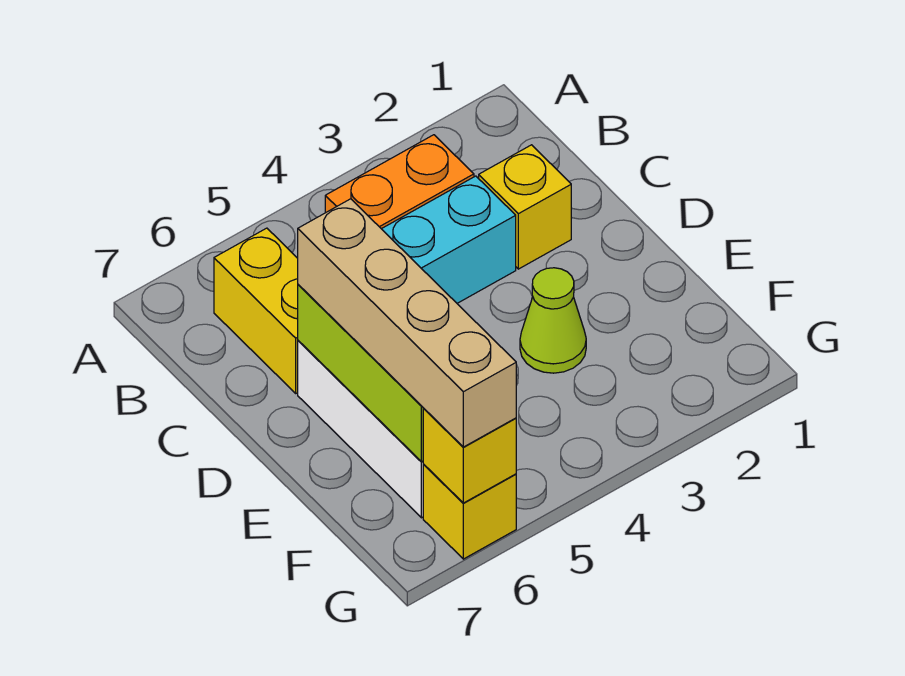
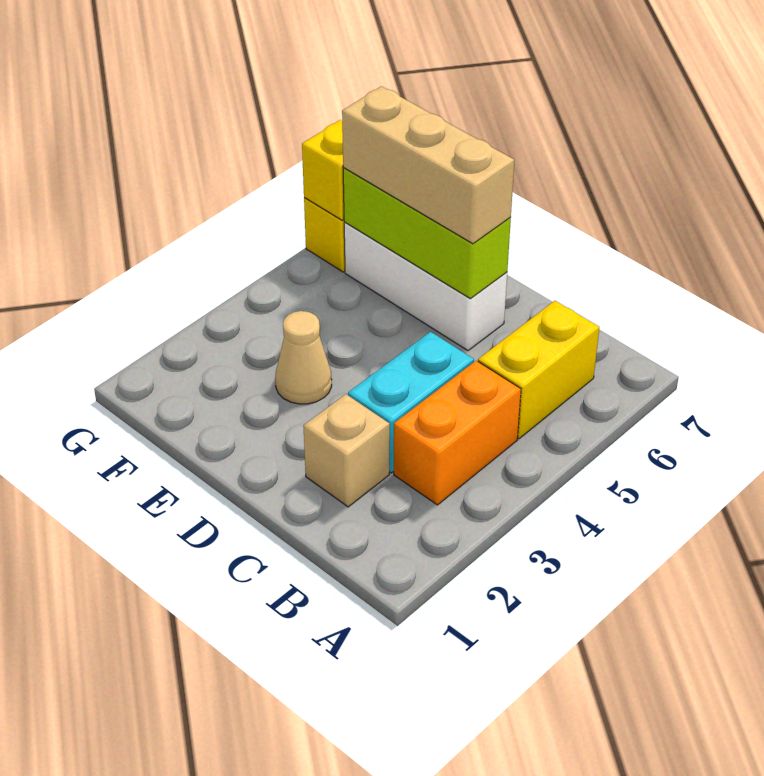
yellow 1x2 brick [214,228,298,393] -> yellow 1x2 brick turned to [478,301,599,438]
yellow 1x1 brick [479,145,571,269] -> tan 1x1 brick [303,394,390,507]
tan 1x4 brick [298,199,516,447] -> tan 1x3 brick [342,86,514,244]
lime 1x1 cone [520,268,586,373] -> tan 1x1 cone [275,311,332,404]

